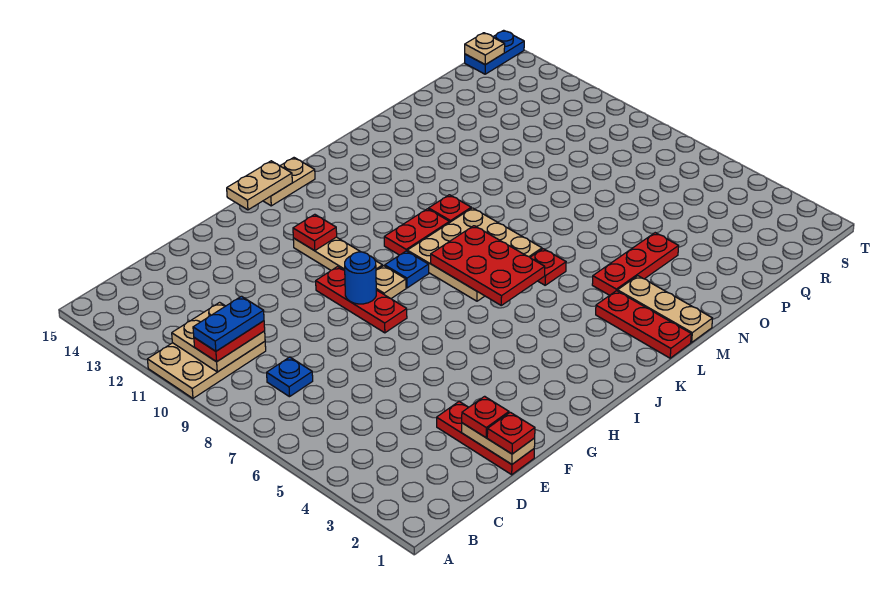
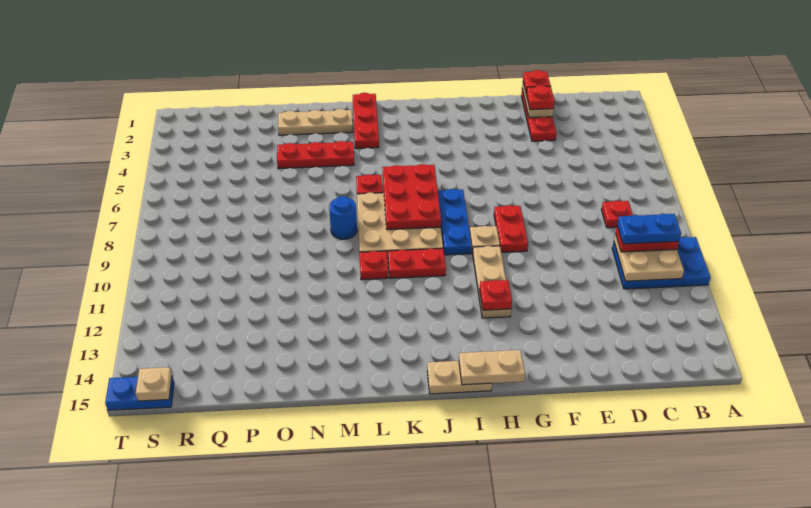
tan 2x3 plate [147,342,266,398] -> blue 2x3 plate [612,237,711,289]
blue 1x1 plate [267,357,313,397] -> red 1x1 plate [602,201,633,228]
red 1x3 plate [316,267,407,333] -> red 1x2 plate [494,205,528,252]
blue 1x1 round brick [345,252,376,304] -> blue 1x1 round brick moved to [329,196,357,239]
blue 1x1 plate [385,251,429,288] -> blue 1x3 plate [438,189,472,255]
tan 1x3 plate [618,276,713,342] -> tan 1x3 plate turned to [278,109,353,135]

